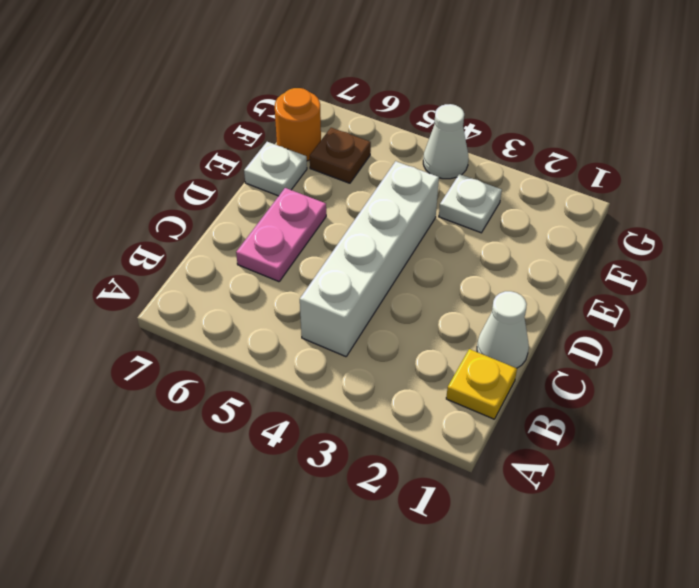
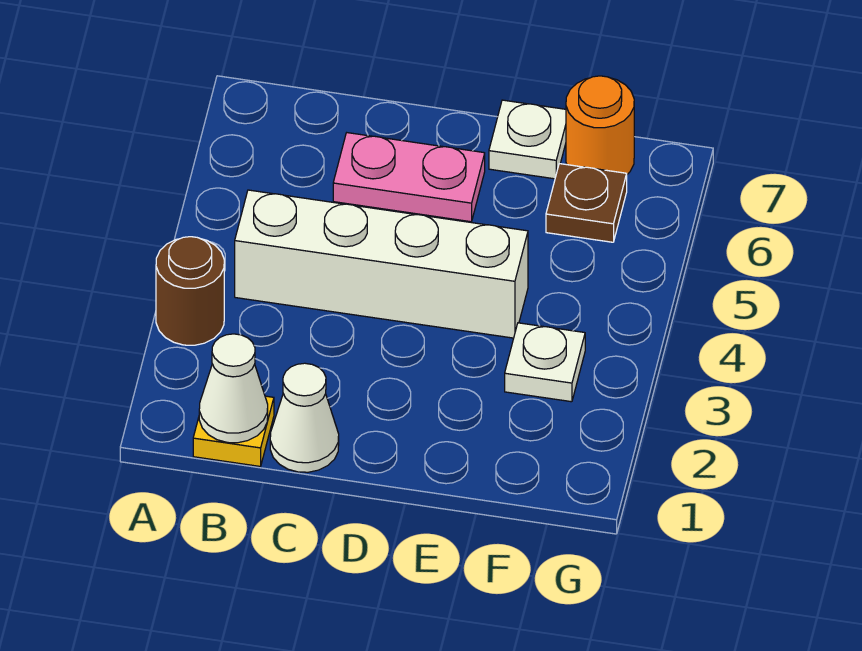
none -> brown 1x1 round brick [156,237,224,345]
white 1x1 cone [423,104,469,179] -> white 1x1 cone moved to [199,334,268,443]

